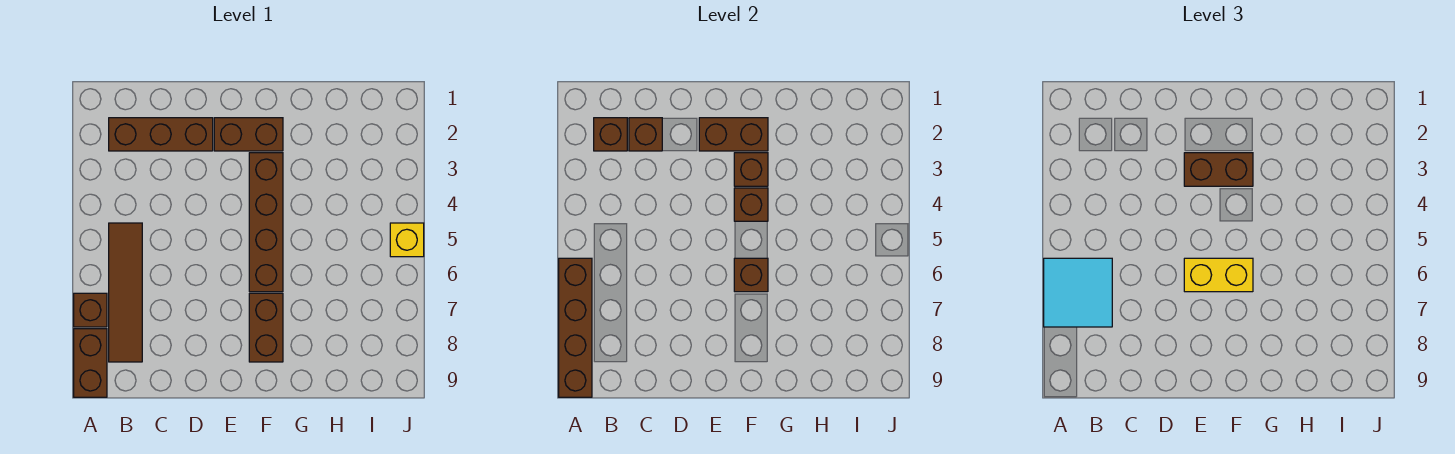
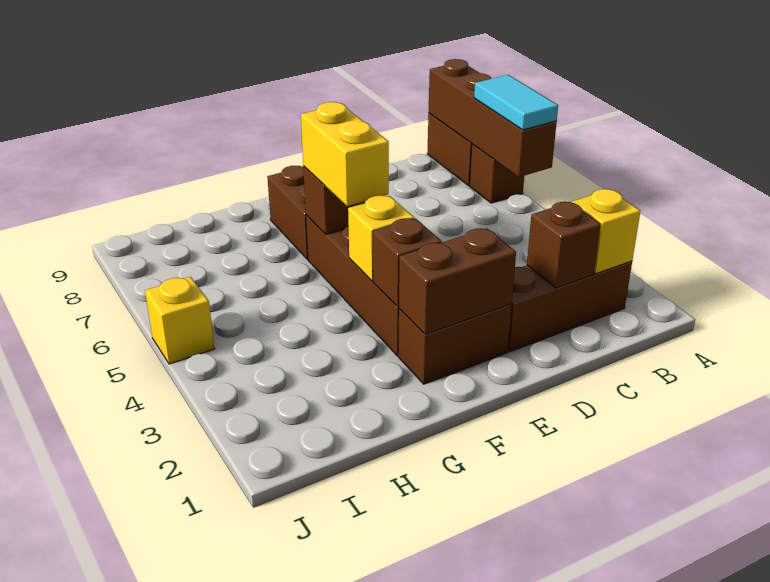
cyan 2x2 tile [1044,258,1112,327] -> cyan 1x2 tile [474,75,558,130]
brown 1x1 brick [594,118,627,151] -> yellow 1x1 brick [572,189,640,274]
brown 1x4 tile [109,223,142,362] -> none
brown 1x2 brick [1184,153,1253,186] -> none
yellow 1x2 brick [1184,258,1253,292] -> yellow 1x2 brick turned to [301,102,389,206]
brown 1x1 brick [734,188,768,221] -> yellow 1x1 brick [348,196,414,281]

